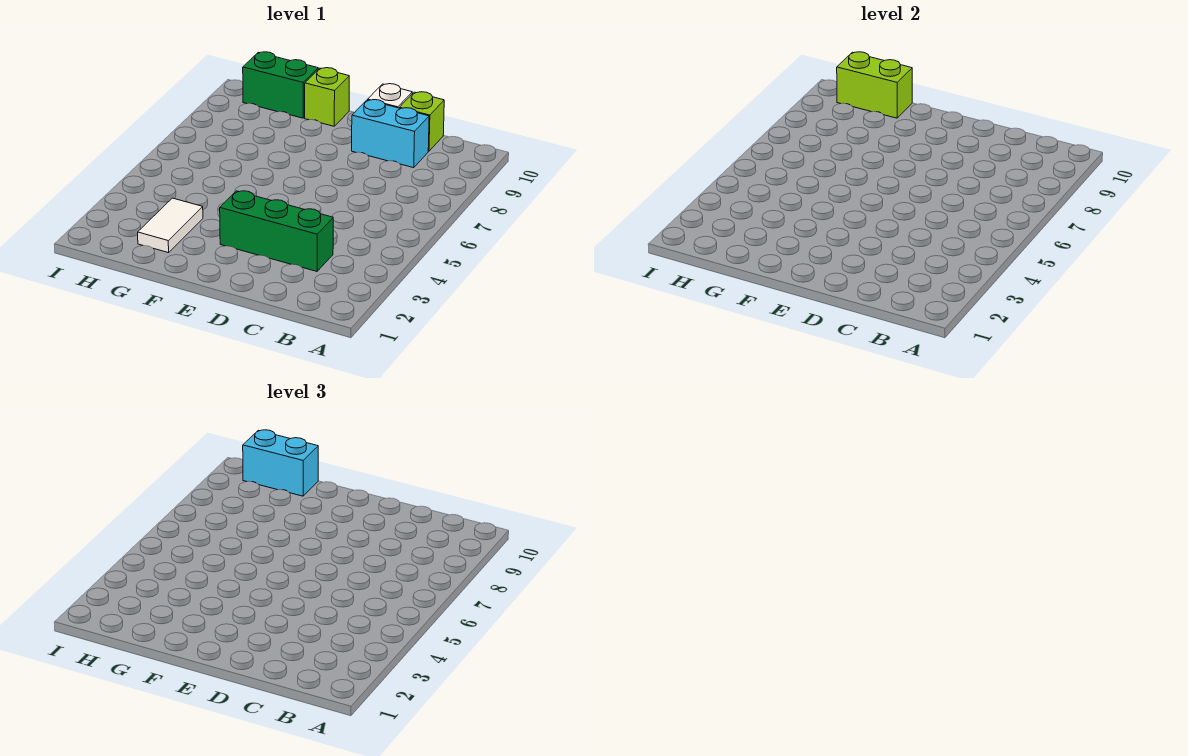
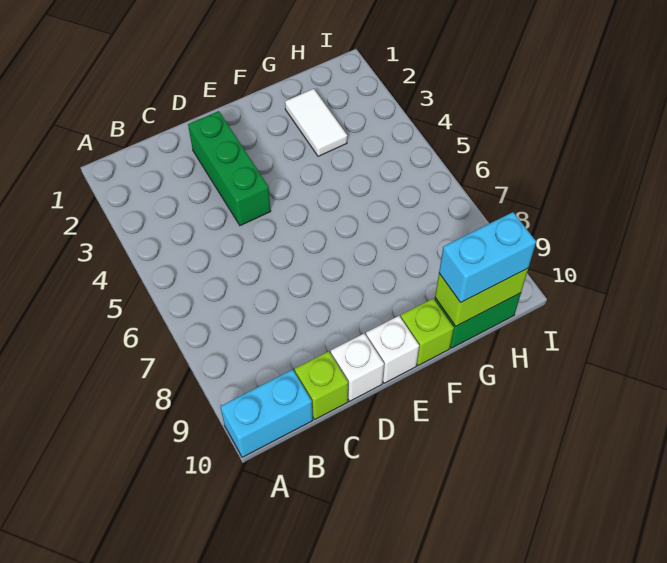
green 1x3 brick [220,191,333,271] -> green 1x3 brick turned to [188,111,271,226]
cyan 1x2 brick [352,100,429,168] -> cyan 1x2 brick moved to [220,370,313,457]
none -> white 1x1 brick [366,316,419,383]

